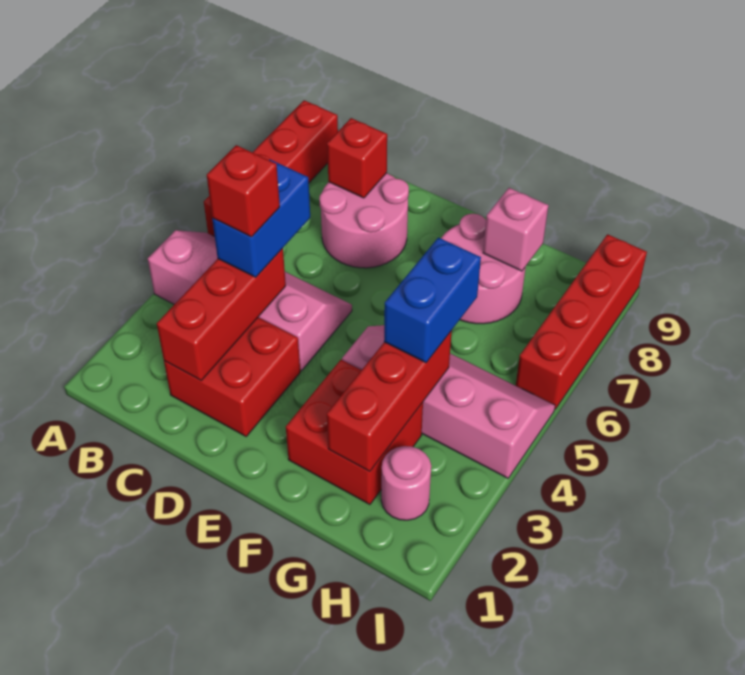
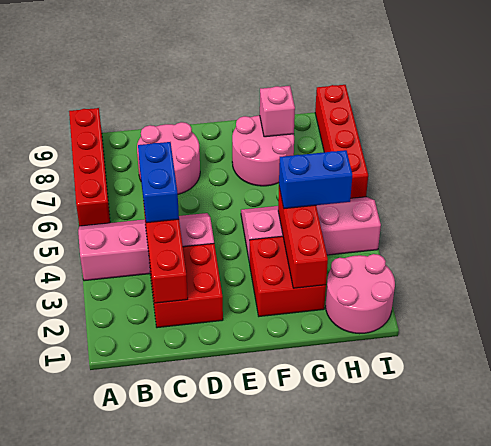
red 1x1 brick [207,145,280,237] -> none
red 1x1 brick [327,118,387,198] -> none
blue 1x2 brick [384,238,481,363] -> blue 1x2 brick turned to [279,150,352,209]
pink 1x1 round brick [381,446,431,520] -> pink 2x2 round brick [326,254,395,334]

